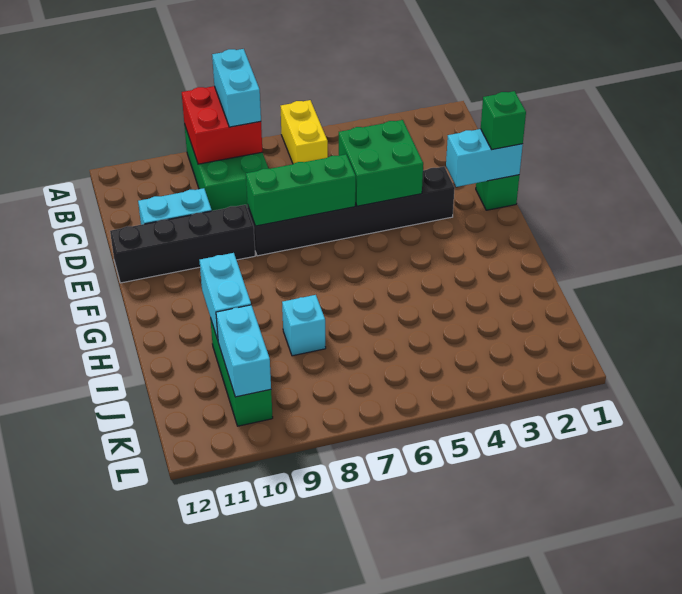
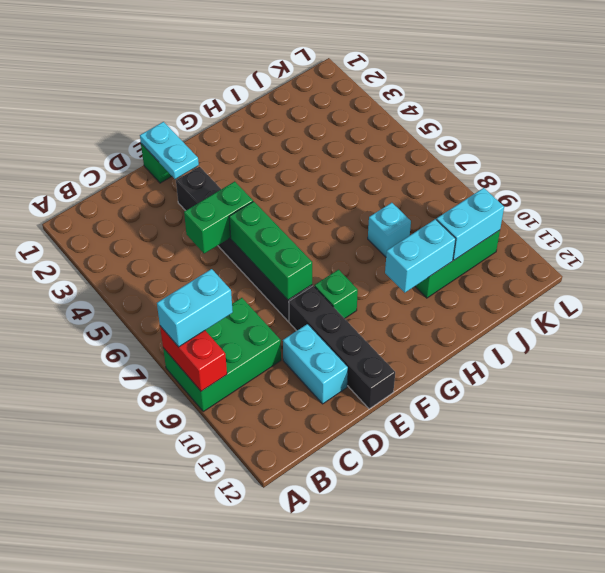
yellow 1x2 brick [280,100,328,164] -> none
red 2x2 brick [182,86,262,164] -> red 1x2 brick [160,326,227,391]
green 2x2 brick [339,120,423,206] -> green 1x2 brick [184,181,253,254]
cyan 1x2 brick [446,129,523,187] -> cyan 1x2 plate [140,122,199,179]
green 1x1 brick [481,91,526,150] -> green 1x1 brick moved to [314,270,358,319]

